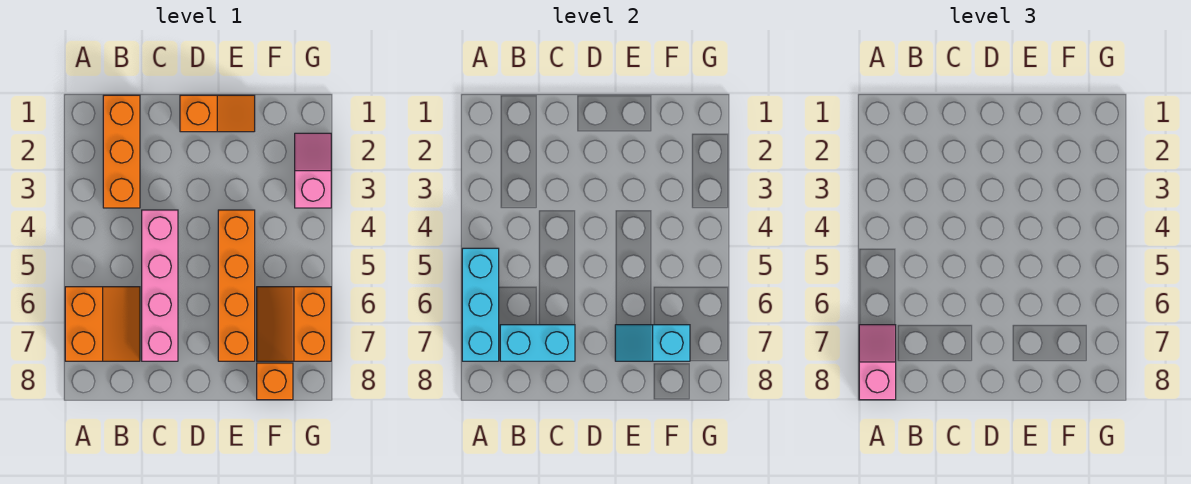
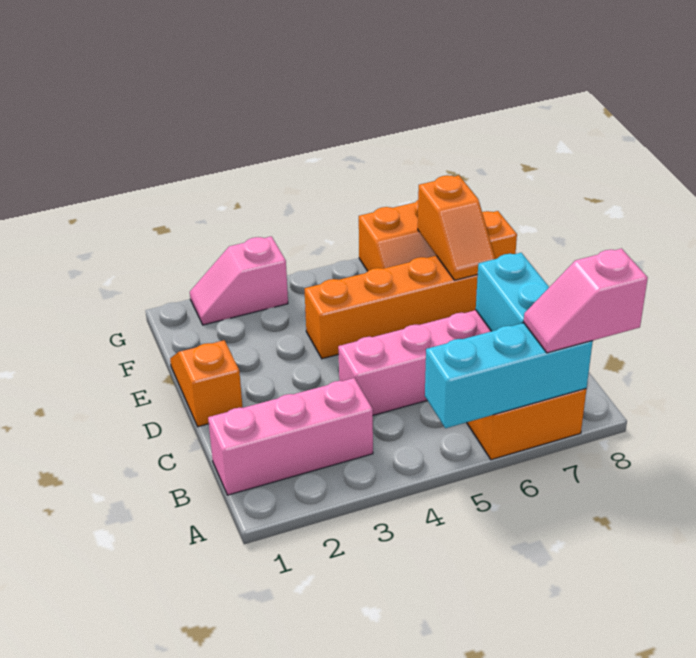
orange 1x3 brick [103,95,140,208] -> pink 1x3 brick [208,378,373,495]
cyan 1x2 slope [615,325,690,361] -> orange 1x2 slope [418,175,495,280]

